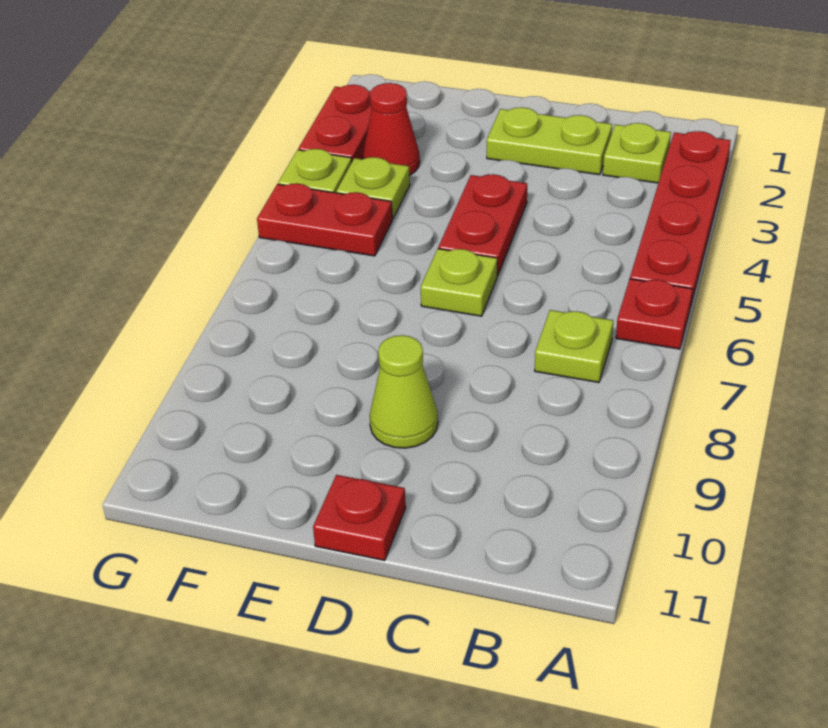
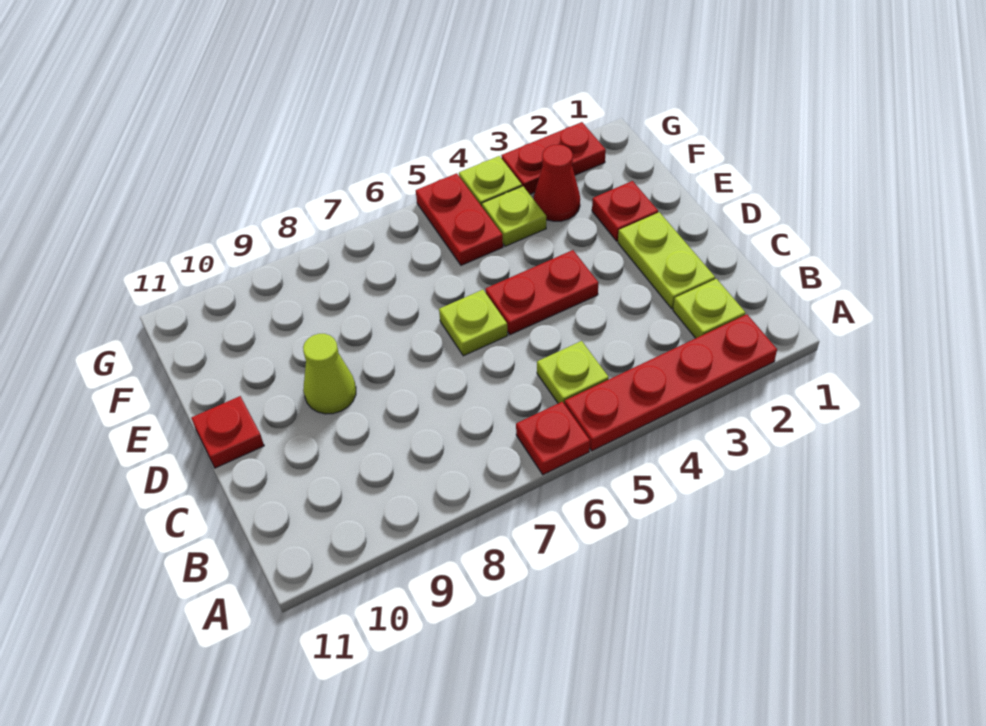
lime 1x1 plate [535,310,613,383] -> lime 1x1 plate moved to [537,341,609,404]
none -> red 1x1 plate [592,181,658,241]

